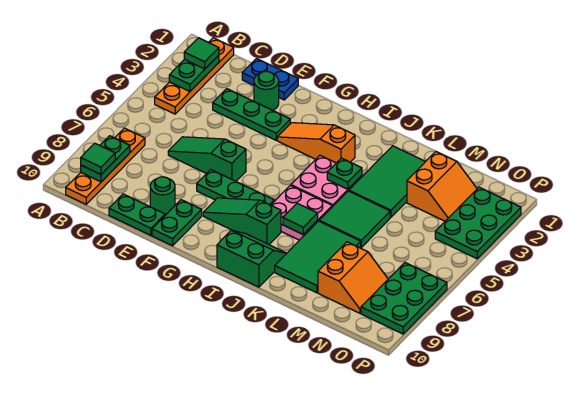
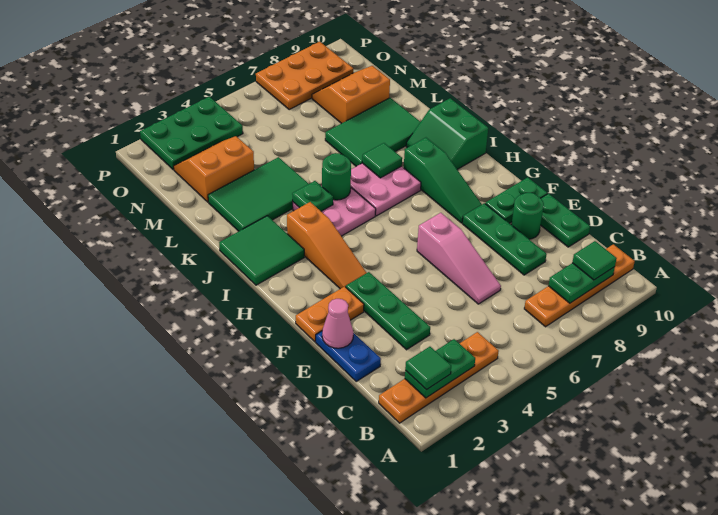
green 1x3 slope [168,137,246,181] -> pink 1x3 slope [417,213,501,304]
none -> pink 1x1 cone [322,299,353,348]
green 1x1 round brick [254,71,279,110] -> green 1x1 round brick moved to [322,153,351,200]
none -> orange 1x2 plate [296,287,364,342]
green 1x3 plate [197,169,274,205] -> green 1x3 plate moved to [462,203,547,275]
green 2x2 tile [319,191,390,247] -> green 2x2 tile moved to [219,216,304,285]
green 2x3 plate [361,263,447,334] -> orange 2x3 plate [256,42,353,109]

